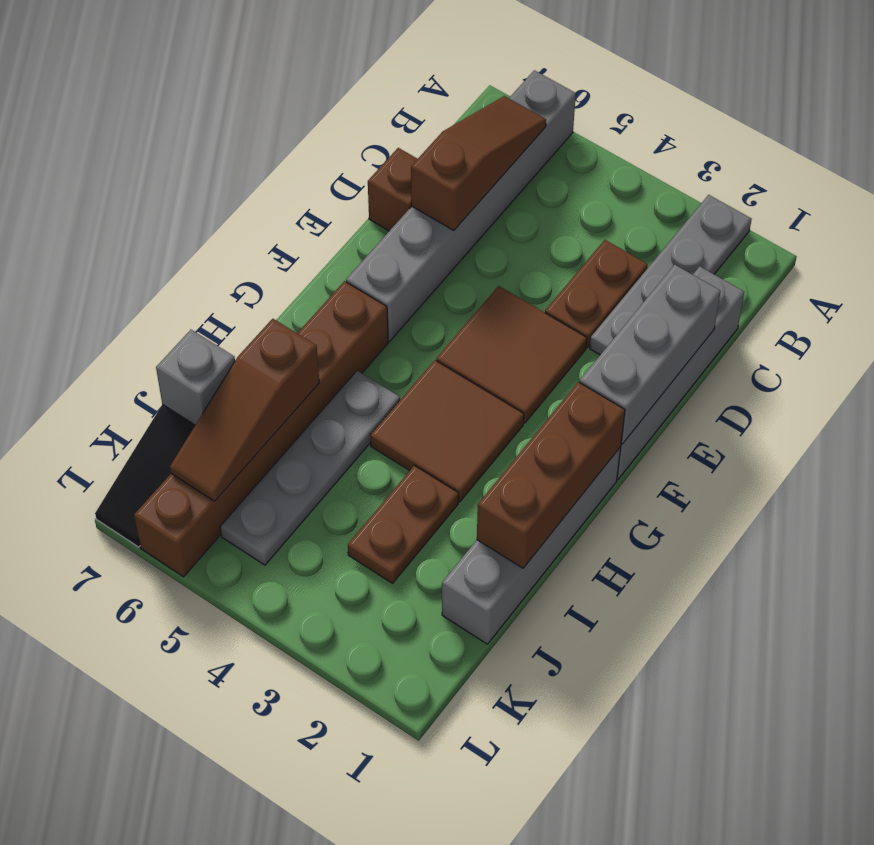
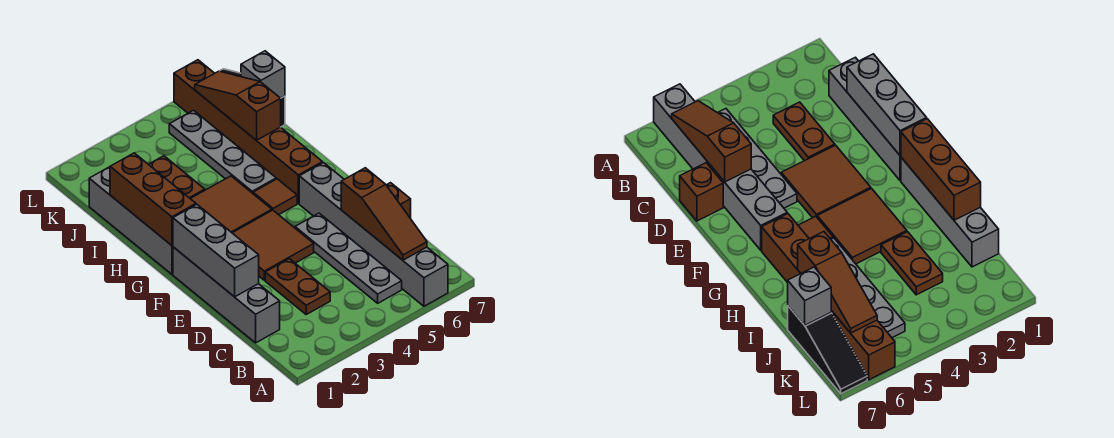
grey 1x4 plate [590,195,752,355] -> grey 1x4 plate moved to [295,213,402,303]
none -> brown 1x1 tile [253,179,297,215]

